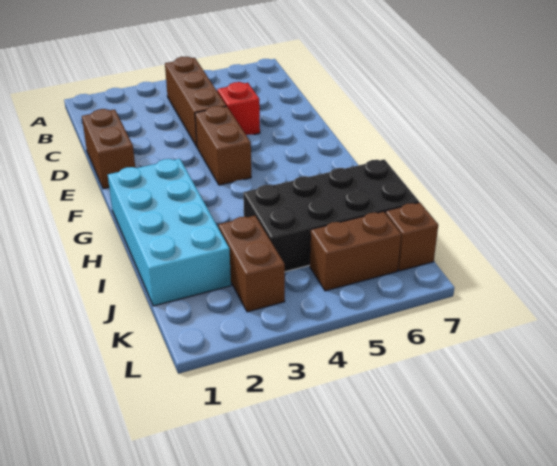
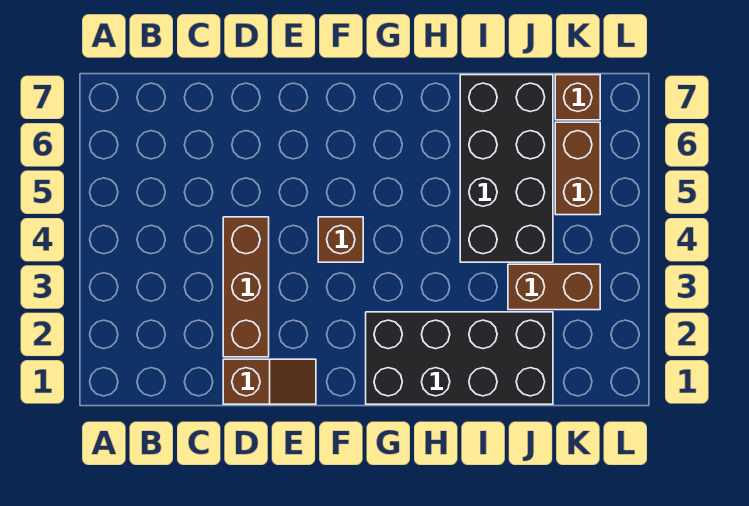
brown 1x3 brick [165,57,226,146] -> brown 1x3 brick turned to [223,217,269,357]
brown 1x2 brick [82,109,135,189] -> brown 1x2 slope [223,359,316,404]
red 1x1 brick [217,82,260,135] -> none
brown 1x2 brick [195,106,251,185] -> brown 1x1 brick [318,217,363,262]
cyan 2x4 brick [108,159,231,306] -> black 2x4 brick [366,312,553,404]

